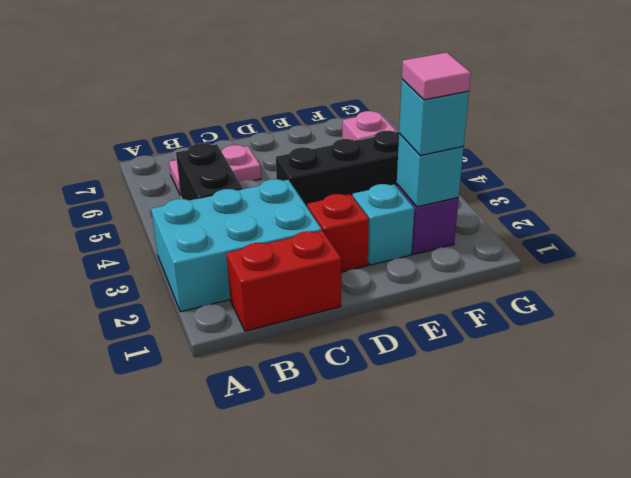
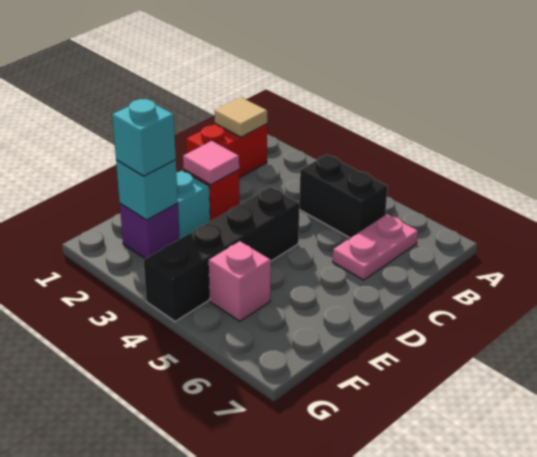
cyan 2x3 brick [151,179,322,312] -> none
none -> tan 1x1 tile [215,97,267,137]
pink 1x1 tile [402,53,471,100] -> pink 1x1 tile moved to [183,141,239,185]

